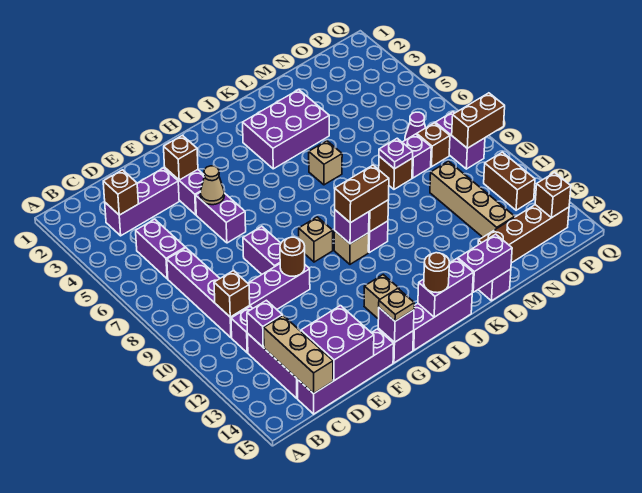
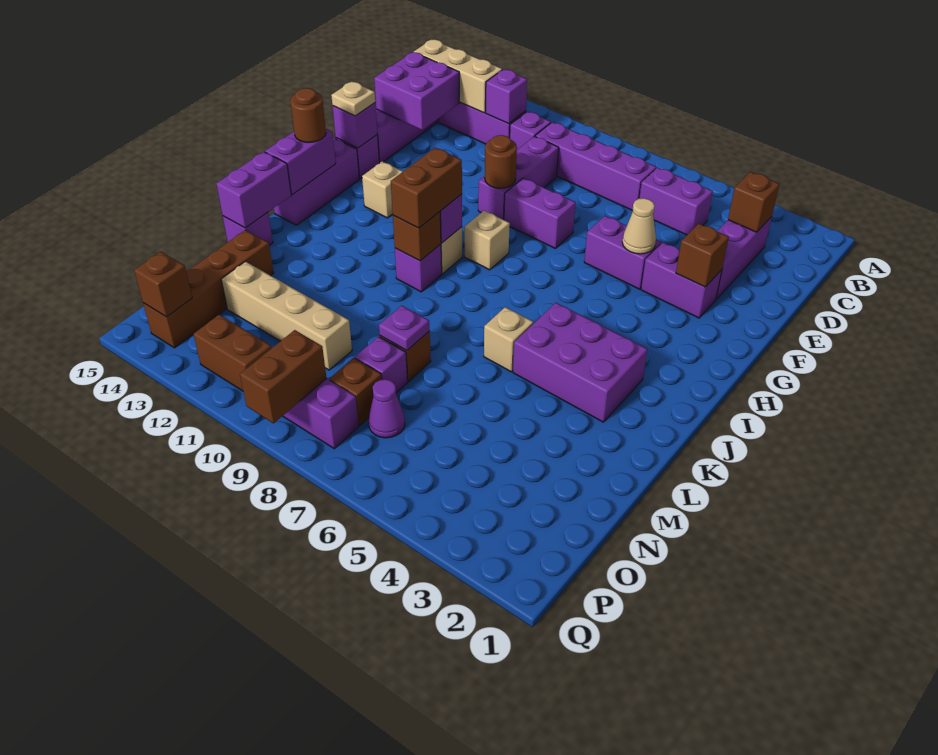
brown 1x1 brick [214,271,250,317] -> none
purple 2x3 brick [243,89,329,169] -> purple 2x3 brick turned to [513,303,648,422]

